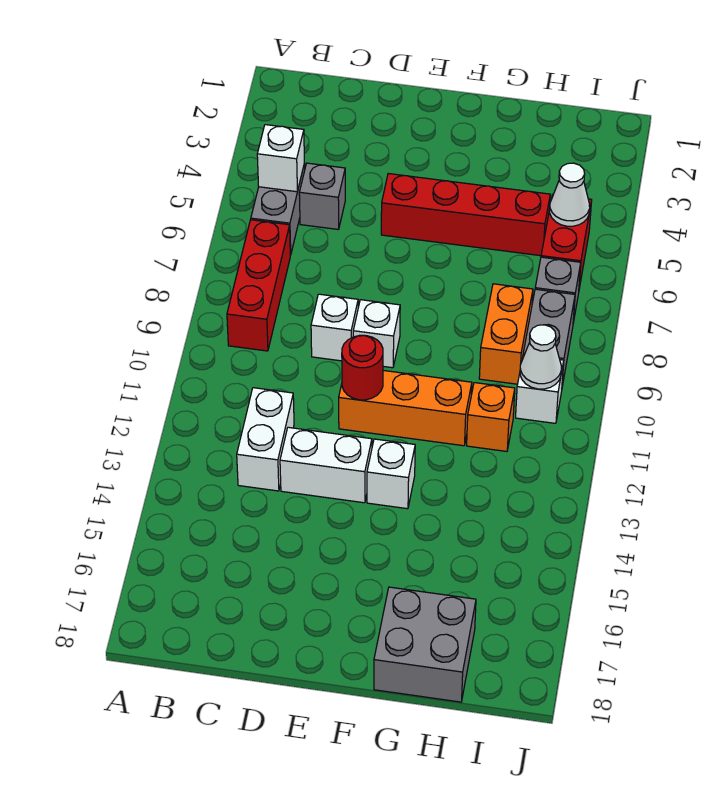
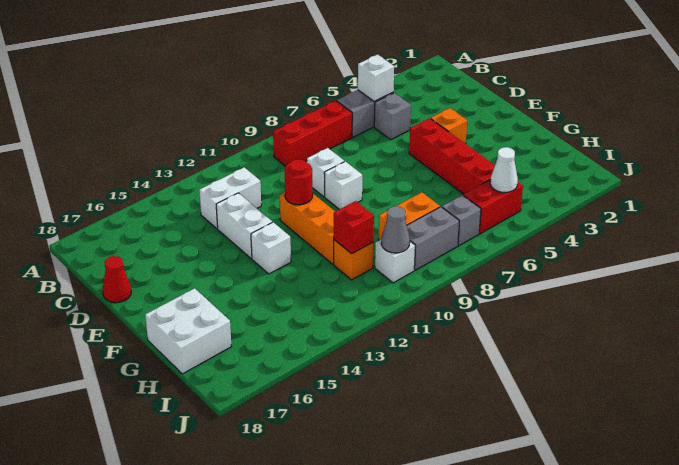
none -> red 1x1 cone [103,256,131,303]
none -> orange 1x1 brick [431,108,467,144]
grey 2x2 brick [374,587,476,702] -> white 2x2 brick [145,288,231,374]
none -> red 1x1 brick [334,201,374,254]
white 1x1 cone [520,325,561,389] -> grey 1x1 cone [381,206,410,253]

